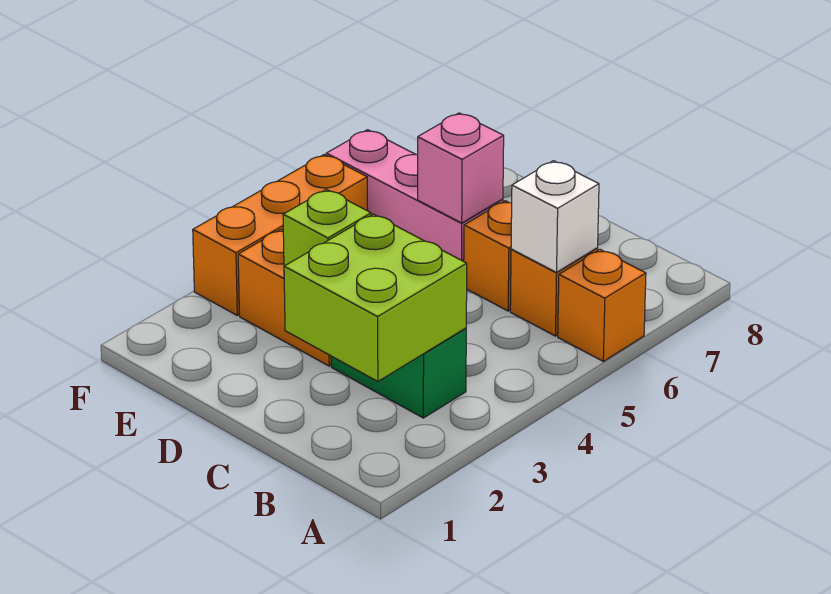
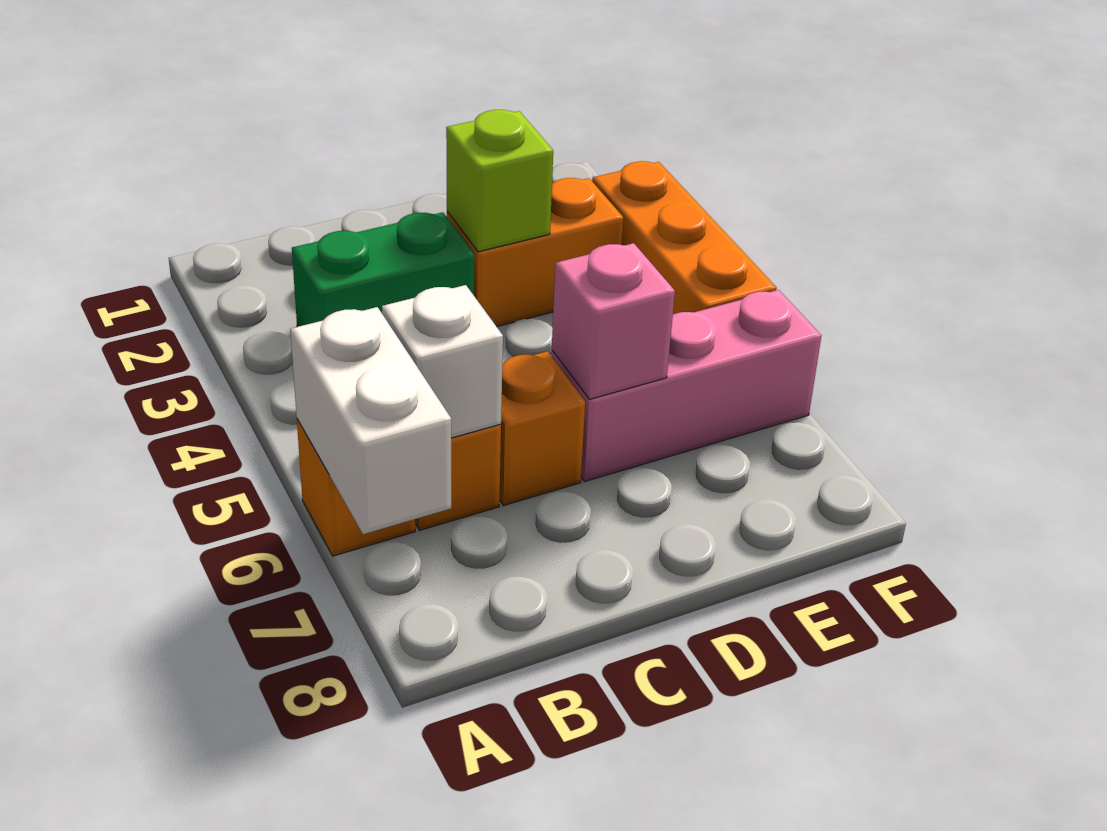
none -> white 1x2 brick [290,307,451,534]
lime 2x2 brick [284,214,467,381] -> none

